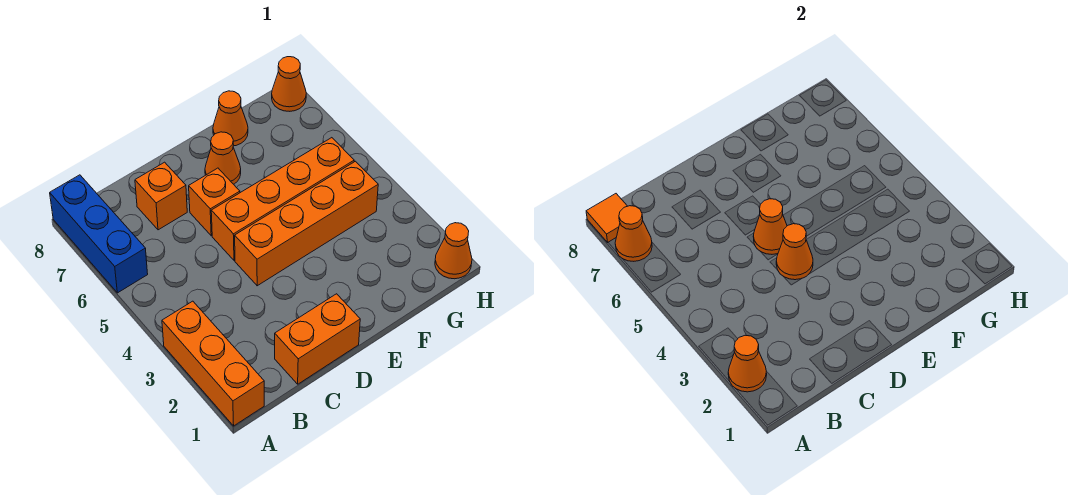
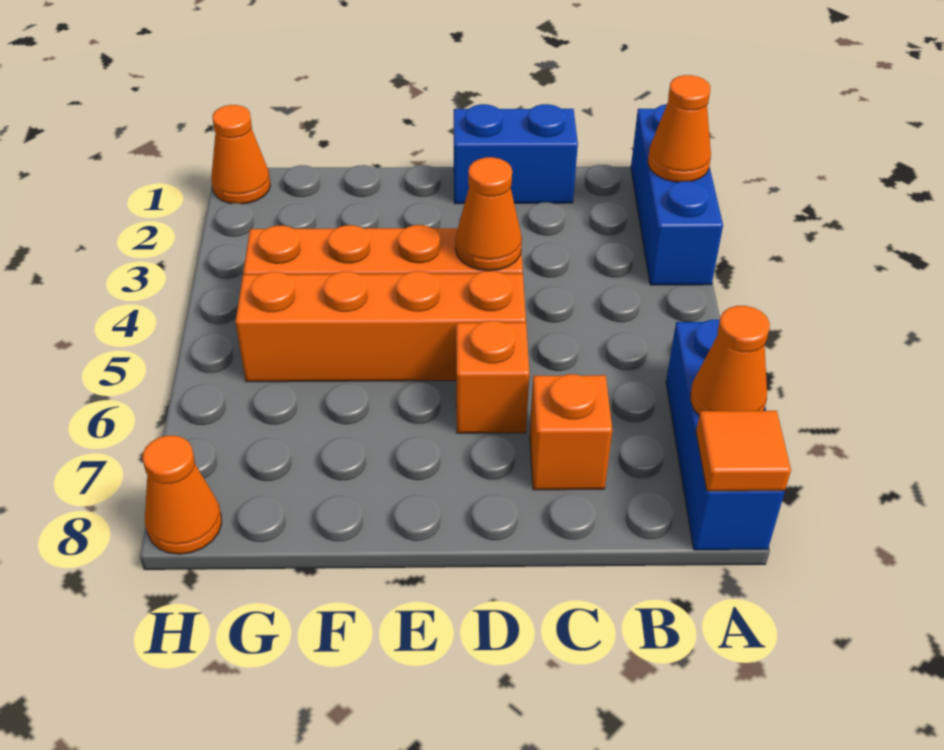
orange 1x3 brick [162,301,264,426] -> blue 1x3 brick [631,104,723,285]
orange 1x2 brick [275,294,360,384] -> blue 1x2 brick [454,104,578,204]
orange 1x1 cone [753,199,787,254] -> none
orange 1x1 cone [205,132,241,184] -> none
orange 1x1 cone [213,91,248,146] -> none

